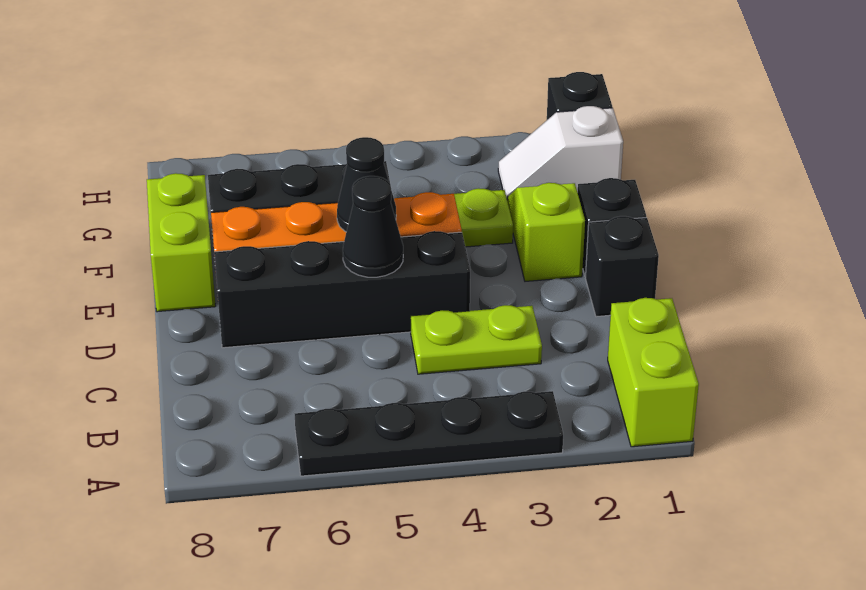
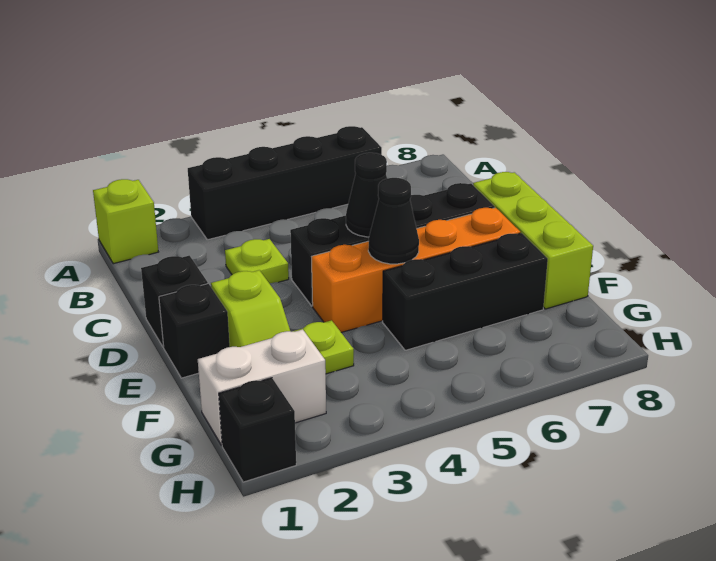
lime 1x2 brick [608,298,699,447] -> lime 1x1 brick [93,179,158,264]
black 1x4 plate [295,391,563,476] -> black 1x4 brick [188,126,382,240]
lime 1x2 plate [411,305,542,374] -> lime 1x1 plate [225,239,289,284]
lime 1x2 brick [147,173,216,312] -> lime 1x3 brick [473,172,593,309]
white 1x2 slope [498,106,623,197] -> white 1x2 brick [198,329,326,445]

